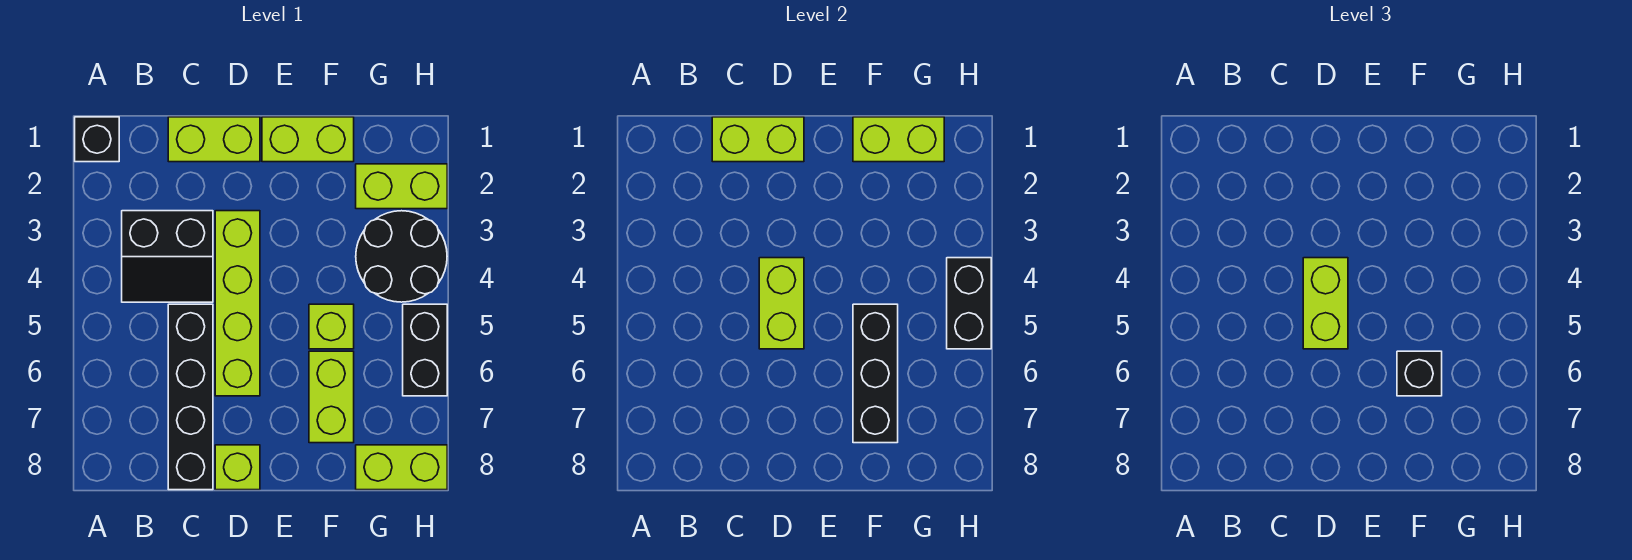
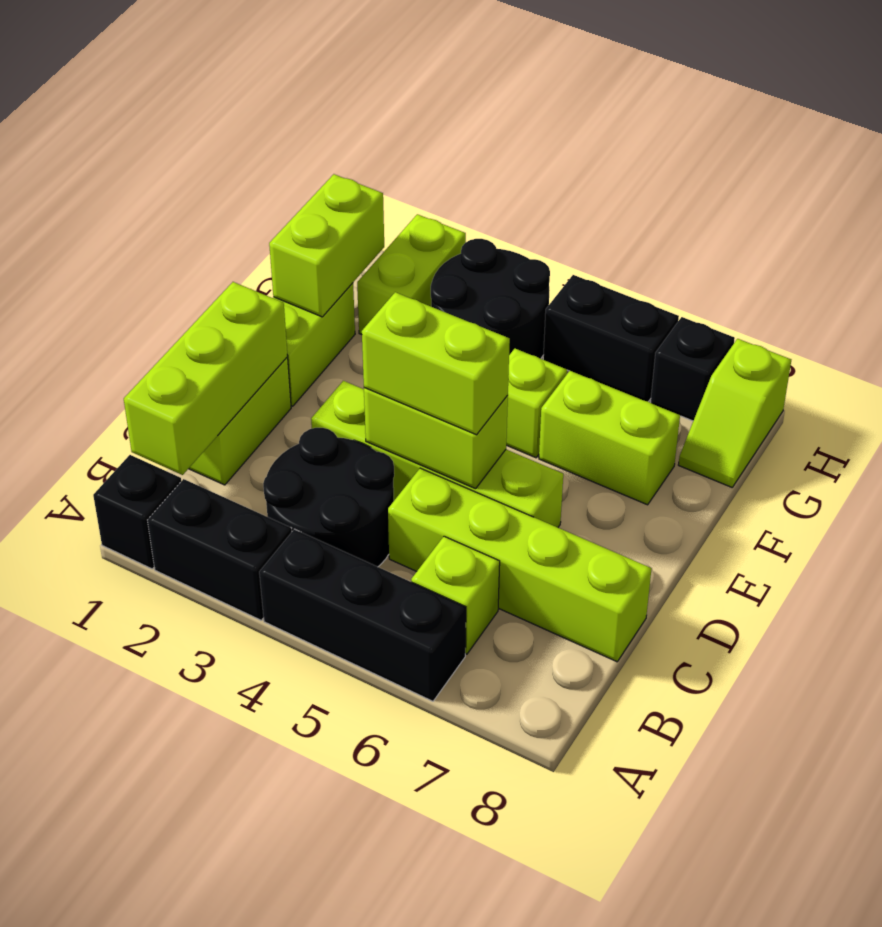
black 2x2 slope [122,211,213,302] -> black 2x2 round brick [263,428,394,567]
lime 1x2 brick [712,117,804,162] -> lime 1x3 brick [124,282,288,475]
black 1x4 brick [168,304,213,490] -> lime 1x4 brick [388,468,652,662]
lime 1x1 brick [215,445,260,490] -> lime 1x1 brick moved to [411,536,500,654]
black 1x3 brick [853,304,898,443] -> black 1x3 brick moved to [259,529,466,701]
black 1x1 brick [1397,351,1442,396] -> black 1x1 brick moved to [651,317,735,421]
lime 1x2 brick [356,445,447,490] -> lime 1x2 slope [678,339,791,487]
black 1x2 brick [947,258,991,349] -> black 1x2 brick moved to [148,479,292,620]

